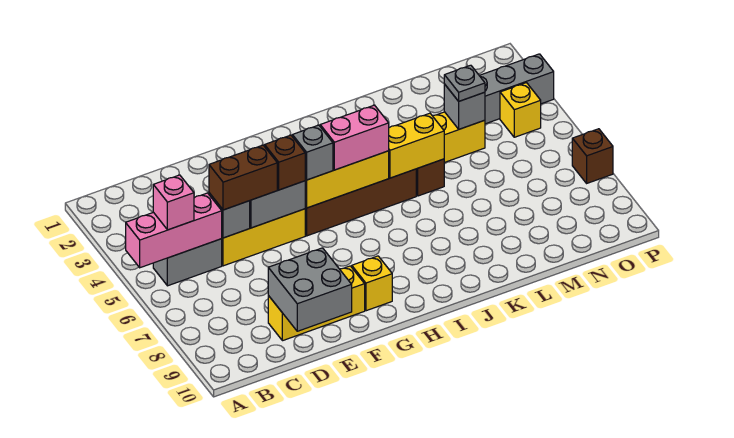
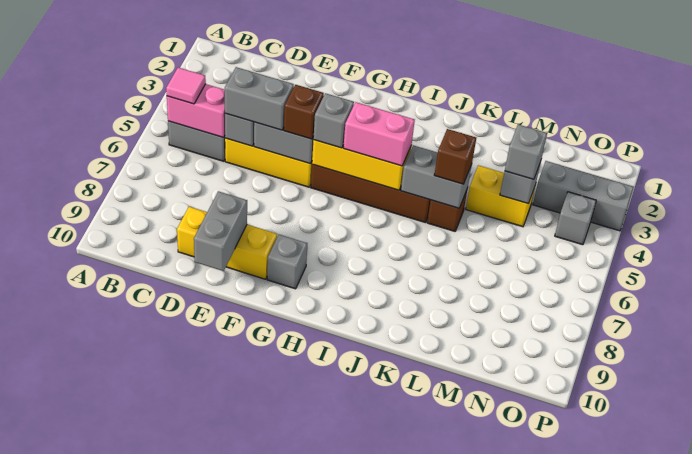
pink 1x3 brick [126,193,222,268] -> pink 1x2 brick [167,84,225,137]
pink 1x1 brick [153,175,194,230] -> pink 1x1 tile [166,68,206,104]
brown 1x2 brick [209,145,277,210] -> grey 1x2 brick [225,67,294,130]
grey 2x2 brick [268,248,352,331] -> grey 1x2 brick [194,191,247,271]
yellow 1x1 brick [352,256,392,311] -> grey 1x1 brick [267,234,307,289]
yellow 1x2 brick [389,113,444,178] -> grey 1x2 brick [401,145,472,208]
grey 1x1 plate [444,65,485,101] -> grey 1x1 brick [505,125,547,179]
yellow 1x1 brick [500,83,541,137] -> grey 1x1 brick [555,192,596,245]
brown 1x1 brick [572,129,613,183] -> brown 1x1 brick moved to [434,129,476,184]

